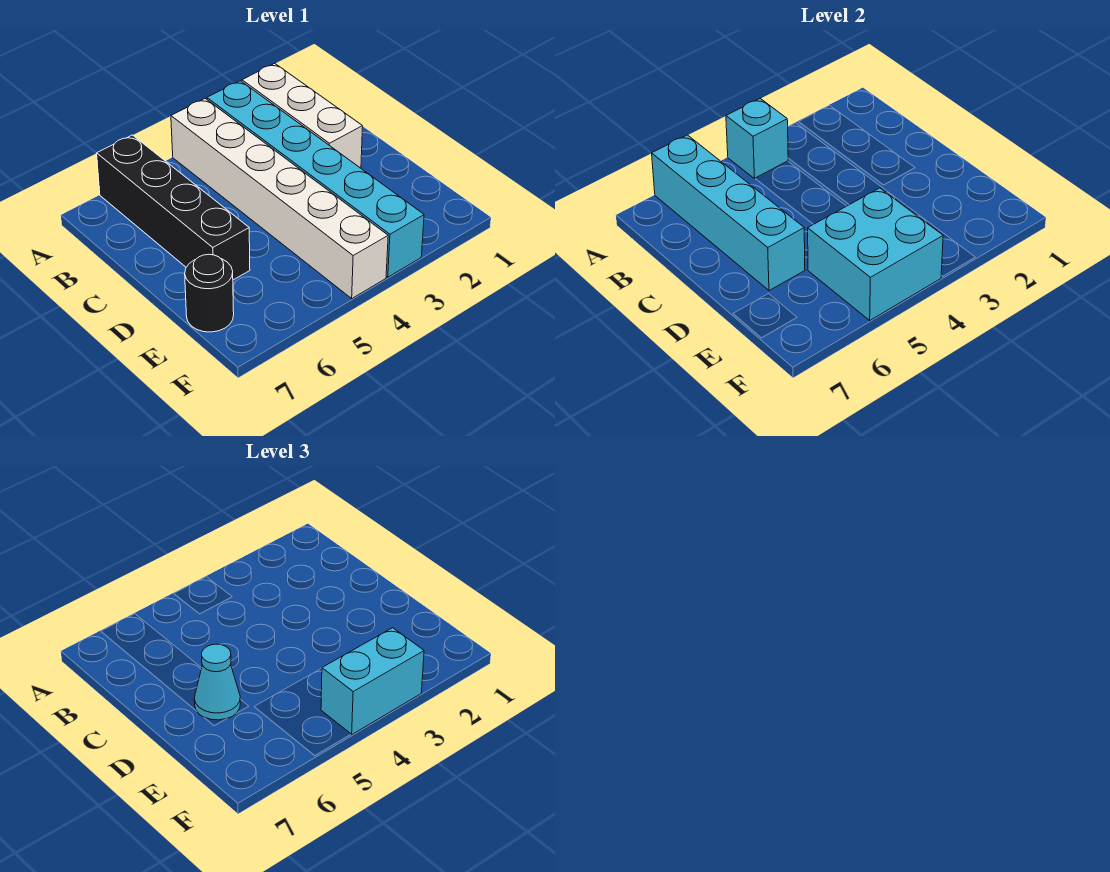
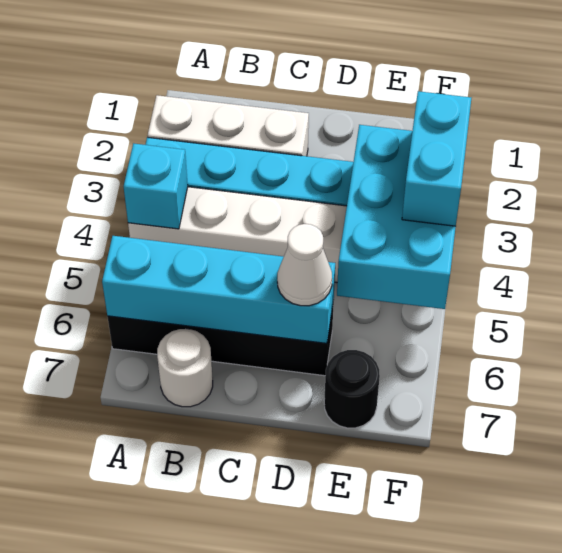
none -> white 1x1 round brick [157,329,213,407]
cyan 1x1 cone [194,644,240,720] -> white 1x1 cone [277,224,332,306]
cyan 2x2 brick [808,188,943,320] -> cyan 2x3 brick [337,125,456,309]

